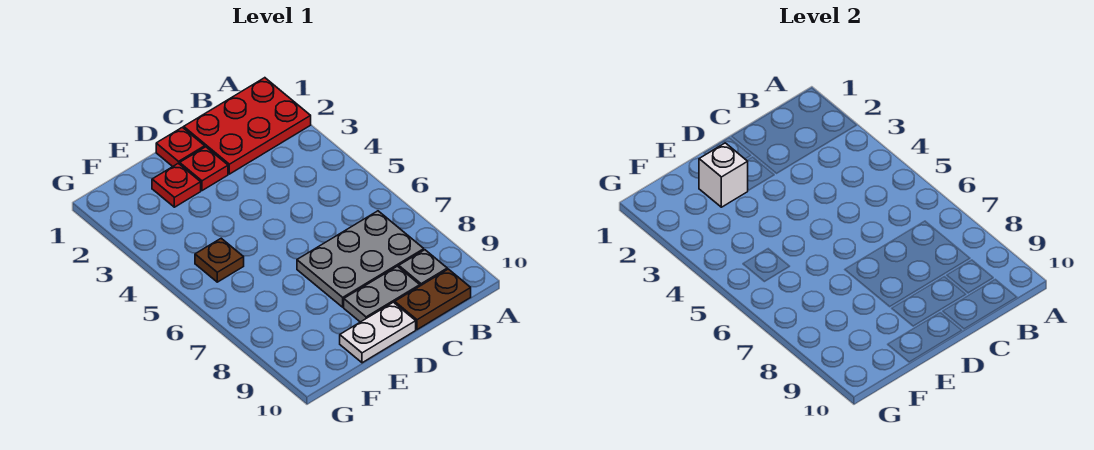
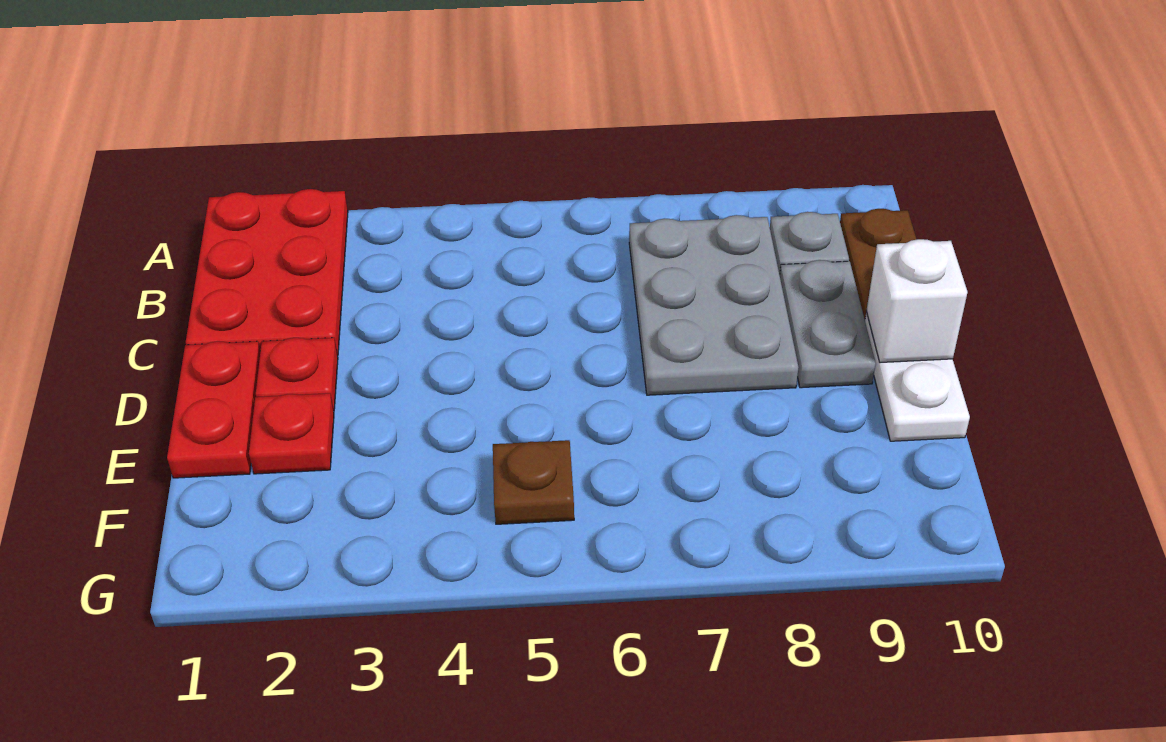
red 1x1 plate [156,127,205,167] -> red 1x2 plate [167,341,260,478]
white 1x1 brick [699,143,748,207] -> white 1x1 brick moved to [866,239,968,362]

